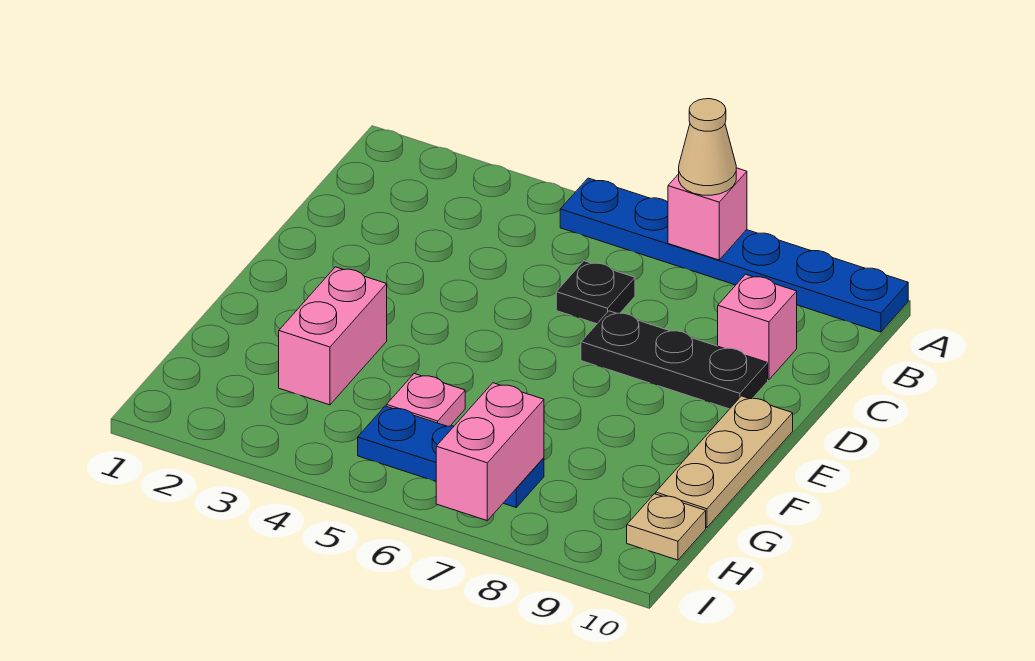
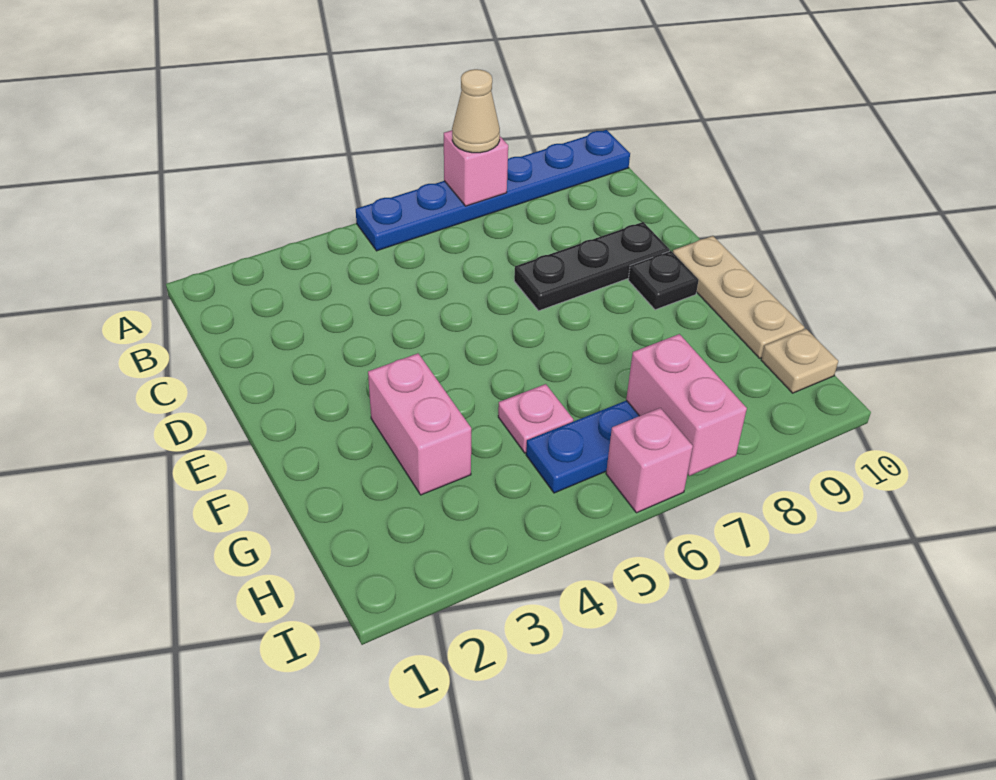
black 1x1 plate [556,261,635,324] -> black 1x1 plate moved to [628,251,698,310]
pink 1x1 brick [718,274,797,380] -> pink 1x1 brick moved to [606,408,693,513]

